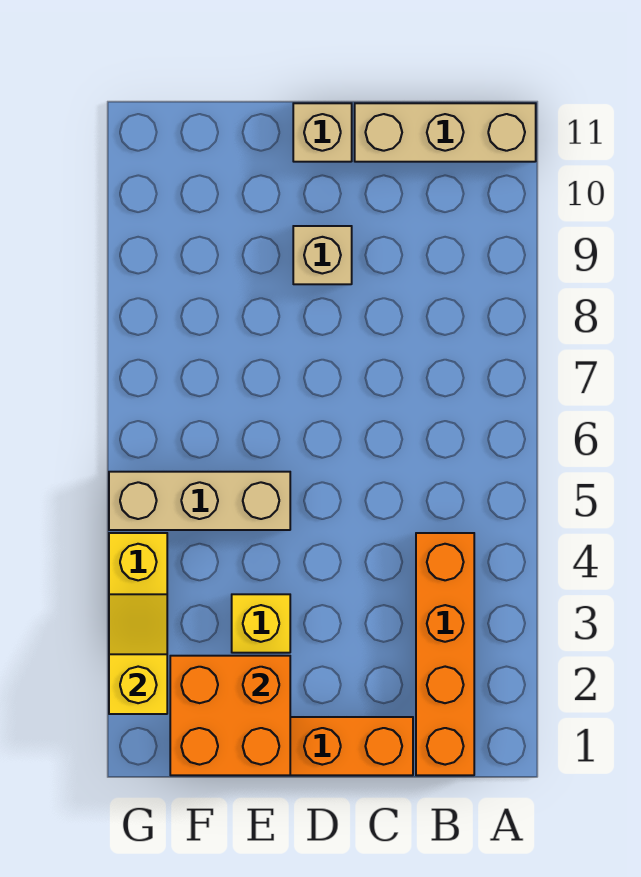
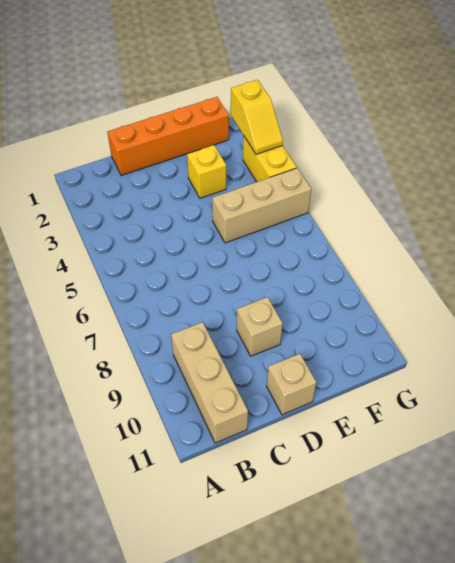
tan 1x3 brick [355,103,536,162] -> tan 1x3 brick turned to [171,322,248,443]
orange 1x4 brick [416,533,474,775] -> none
orange 2x2 brick [170,656,290,775] -> none

